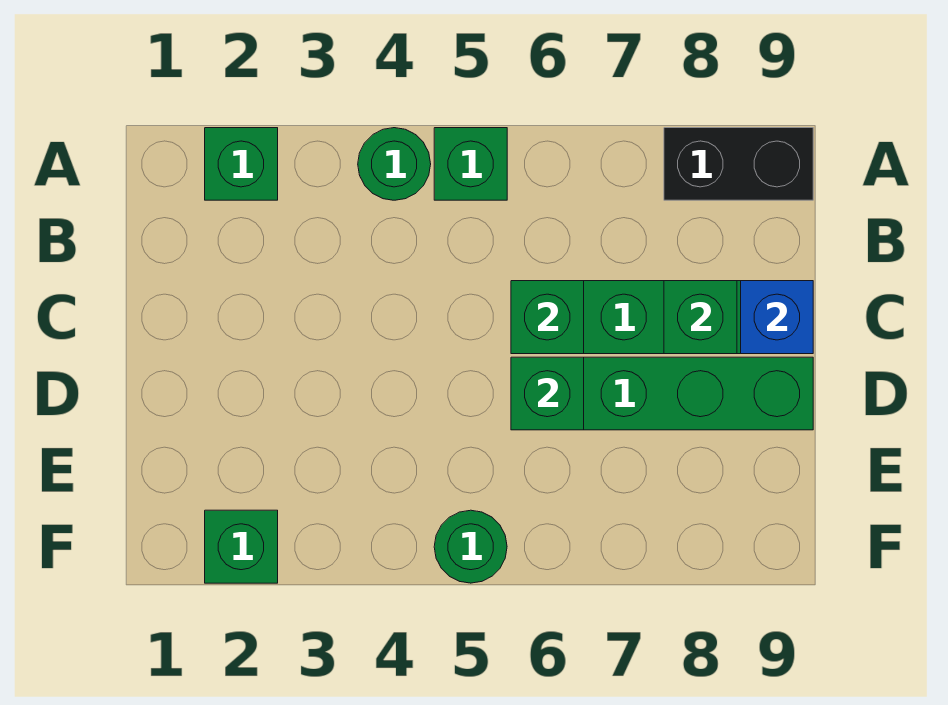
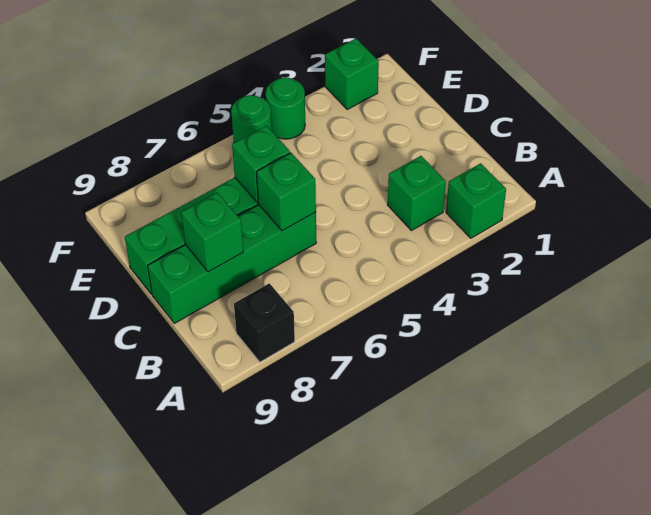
green 1x1 round brick [358,128,431,200] -> green 1x1 round brick moved to [266,77,305,139]
green 1x1 brick [434,128,507,200] -> green 1x1 brick moved to [388,156,446,231]
black 1x2 brick [664,128,813,200] -> black 1x1 brick [234,283,295,362]
blue 1x1 brick [741,281,813,354] -> none

